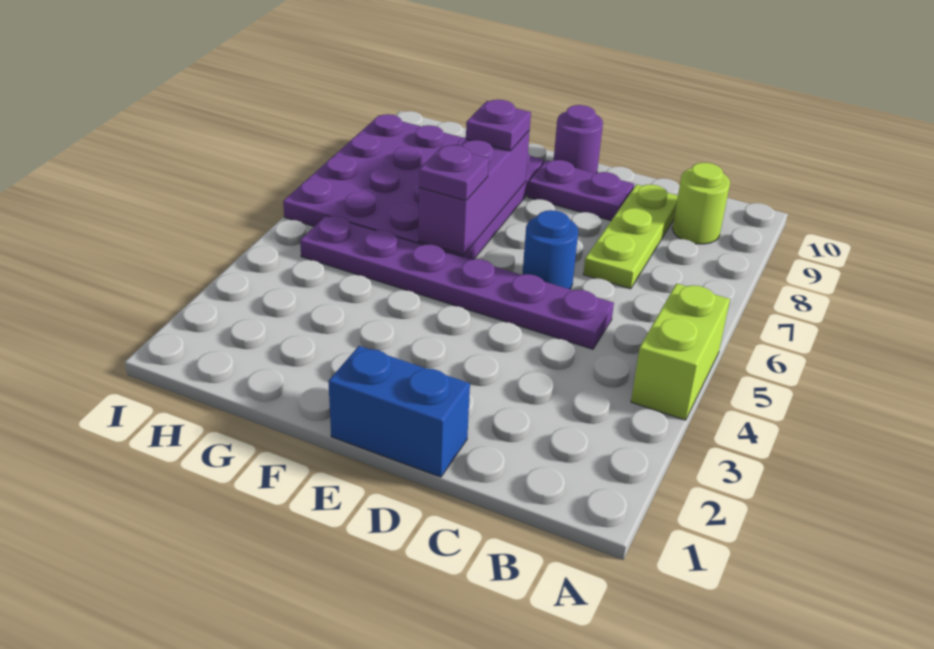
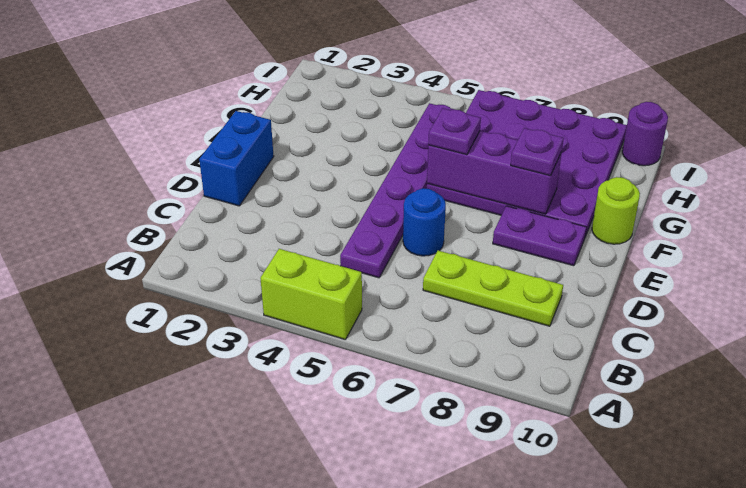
lime 1x1 round brick [672,163,730,244] -> lime 1x1 round brick moved to [592,177,640,244]
purple 1x2 plate [528,160,634,221] -> purple 1x2 plate turned to [493,206,587,266]
purple 1x1 round brick [554,105,603,173] -> purple 1x1 round brick moved to [622,102,668,166]

